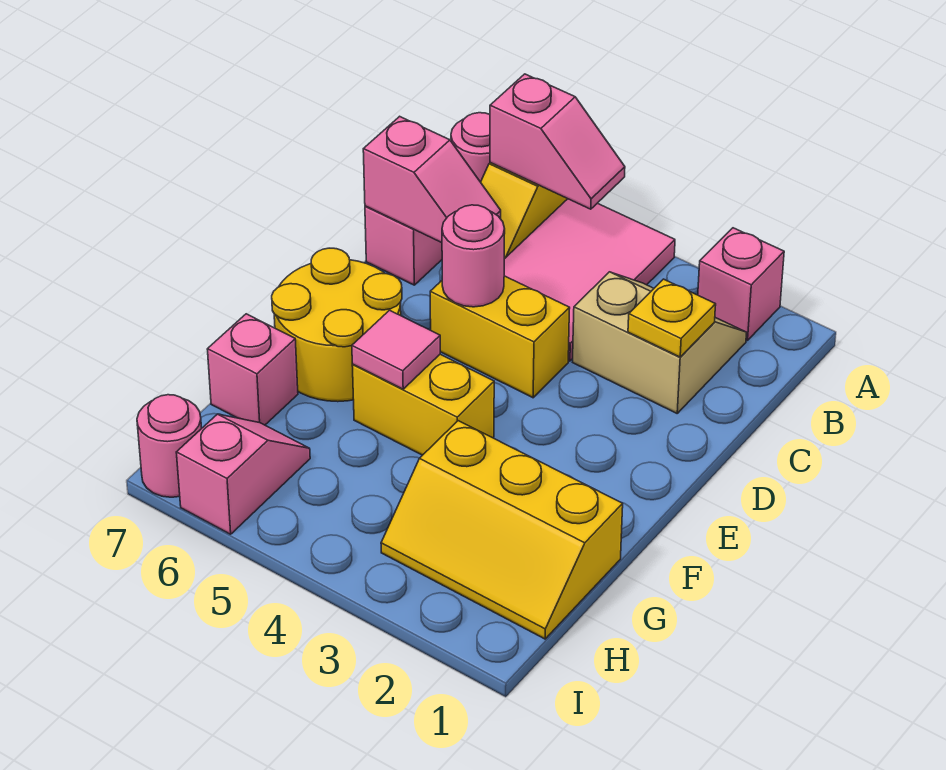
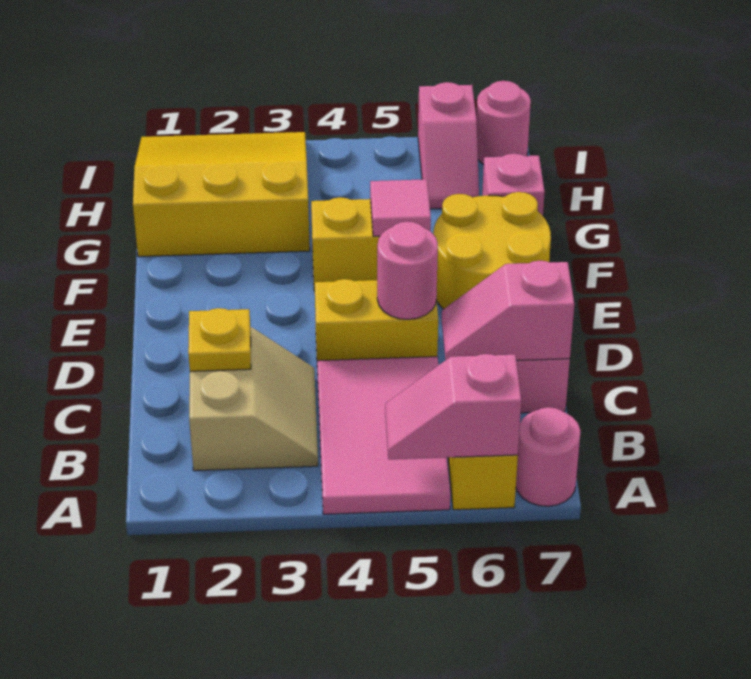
pink 1x1 brick [698,228,784,341] -> none
tan 2x2 slope [573,272,747,413] -> tan 2x2 slope turned to [189,327,318,471]
yellow 2x3 slope [381,421,623,639] -> yellow 3x3 slope [133,132,310,257]

